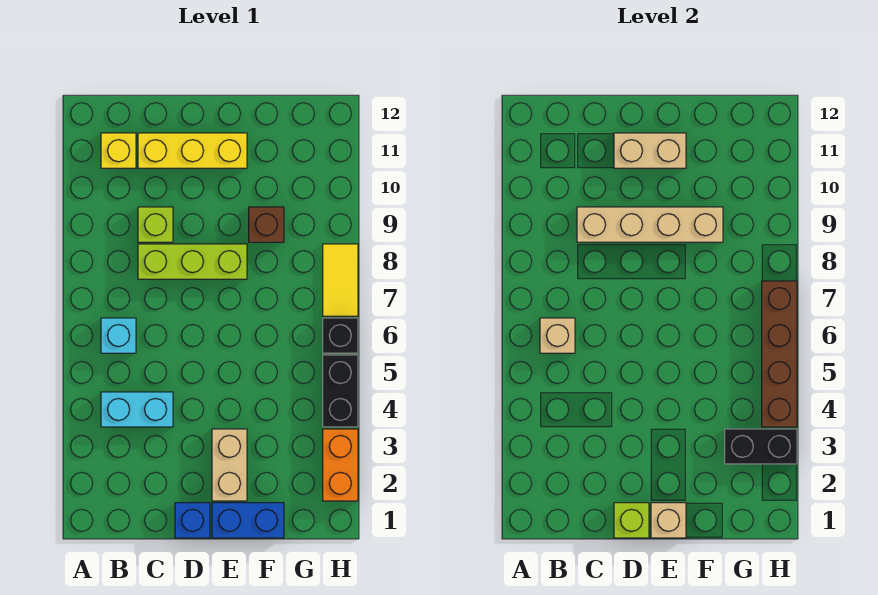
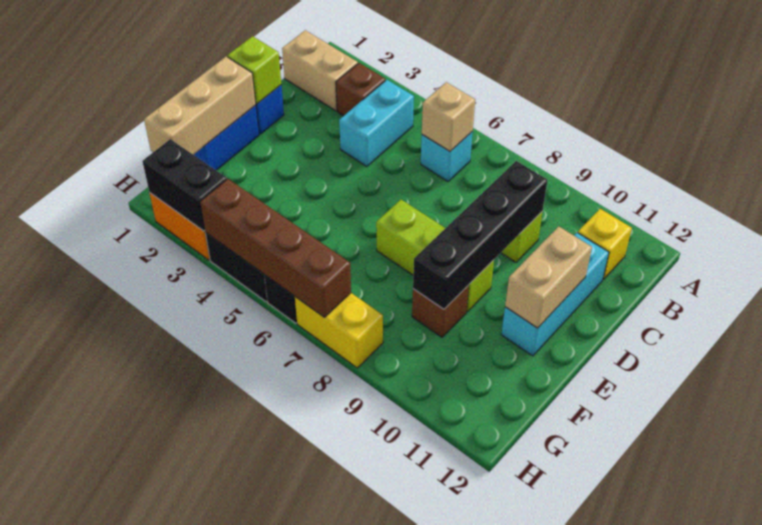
none -> brown 1x1 brick [336,63,385,116]
lime 1x3 brick [138,244,247,279] -> lime 1x3 brick turned to [376,200,494,312]
tan 1x4 brick [577,207,723,242] -> black 1x4 brick [413,161,548,309]
yellow 1x3 brick [138,133,247,168] -> cyan 1x3 brick [501,233,609,356]
tan 1x1 brick [651,503,686,538] -> tan 1x3 brick [144,56,256,155]
tan 1x2 brick [212,429,247,501] -> tan 1x2 brick moved to [282,30,358,111]
black 1x2 brick [725,429,797,464] -> black 1x2 brick turned to [142,139,227,231]
yellow 1x2 tile [323,244,358,316] -> yellow 1x2 brick [295,293,383,368]

